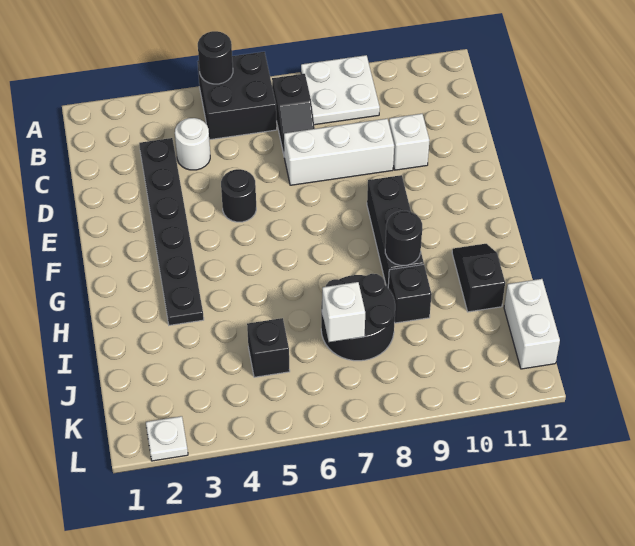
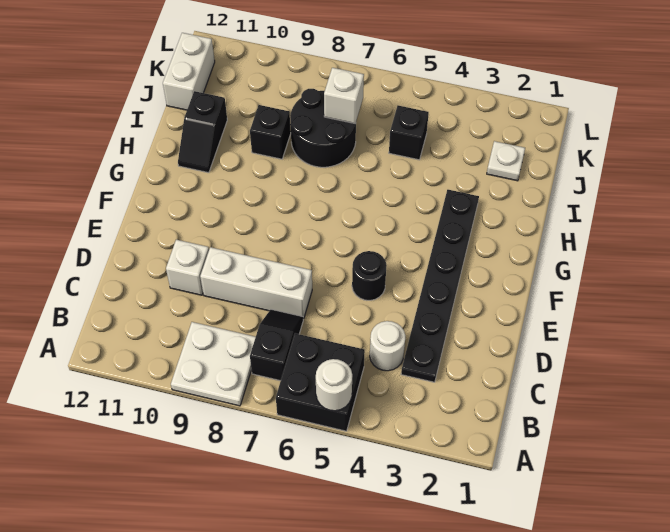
black 1x1 round brick [198,31,233,84] -> white 1x1 round brick [316,359,352,411]
black 1x3 brick [367,175,424,287] -> none
black 1x1 round brick [385,211,422,265] -> none
white 1x1 plate [146,416,188,461] -> white 1x1 plate moved to [487,141,525,181]

